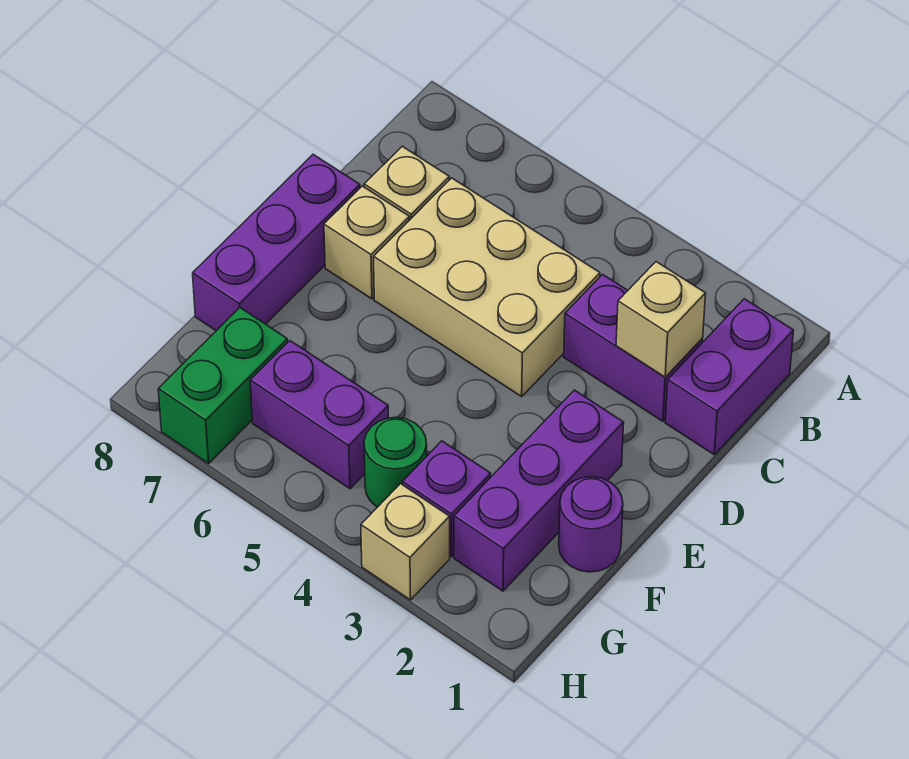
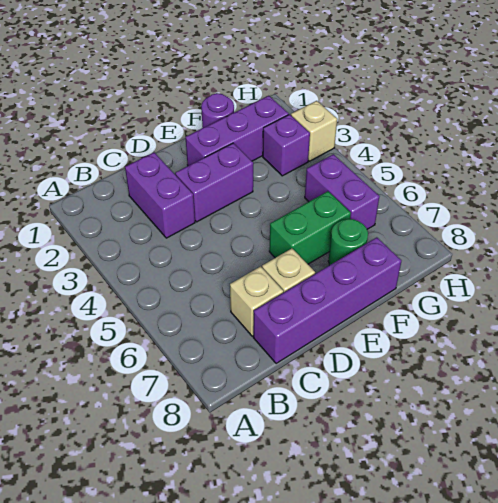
purple 1x2 brick [665,299,794,454] -> purple 1x2 brick moved to [175,143,253,222]
tan 1x1 brick [616,262,706,377] -> none
tan 2x3 brick [374,178,600,397] -> none
purple 1x3 brick [193,154,360,331] -> purple 1x4 brick [253,237,401,364]
green 1x1 round brick [364,417,427,507] -> green 1x1 round brick moved to [328,219,368,265]
green 1x2 brick [158,308,288,463] -> green 1x2 brick moved to [269,191,351,264]

